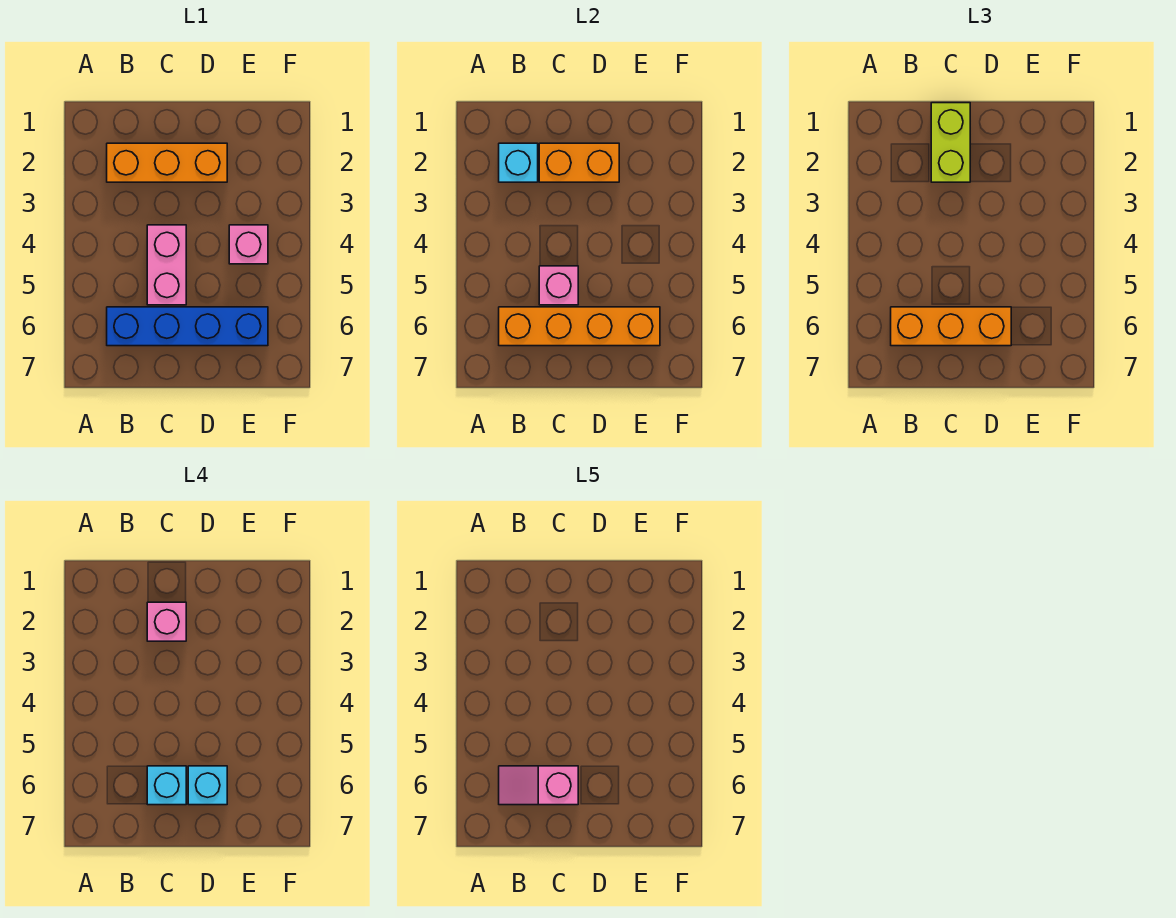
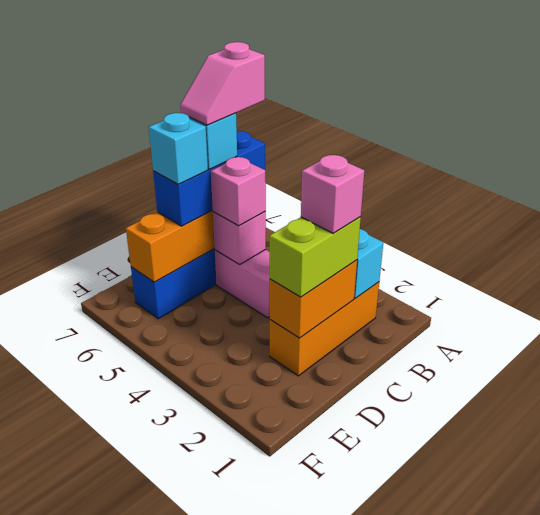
orange 1x3 brick [891,307,1011,346] -> blue 1x3 brick [153,131,265,226]
pink 1x2 slope [499,766,578,805] -> pink 1x2 slope turned to [180,42,265,125]
lime 1x2 brick [931,103,970,182] -> lime 1x2 brick turned to [270,217,361,297]
pink 1x1 brick [229,225,268,264] -> pink 1x1 brick moved to [211,157,266,226]

